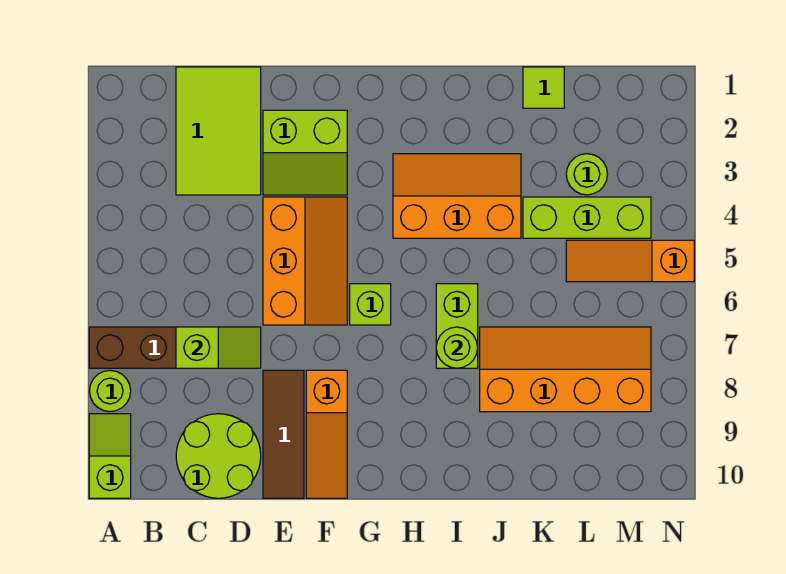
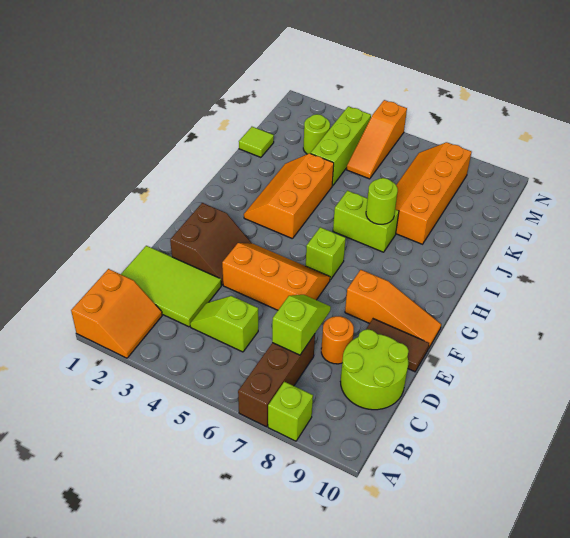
none -> orange 2x2 slope [71,269,162,358]
lime 1x1 round brick [90,370,131,412] -> lime 1x1 brick [268,382,313,441]
lime 1x2 slope [89,414,131,498] -> lime 1x2 slope moved to [190,296,258,352]
none -> orange 1x1 round brick [321,316,354,364]
lime 2x2 slope [263,110,347,195] -> brown 2x2 slope [170,203,252,285]
brown 1x3 tile [263,370,304,498] -> brown 1x2 tile [366,319,429,372]

